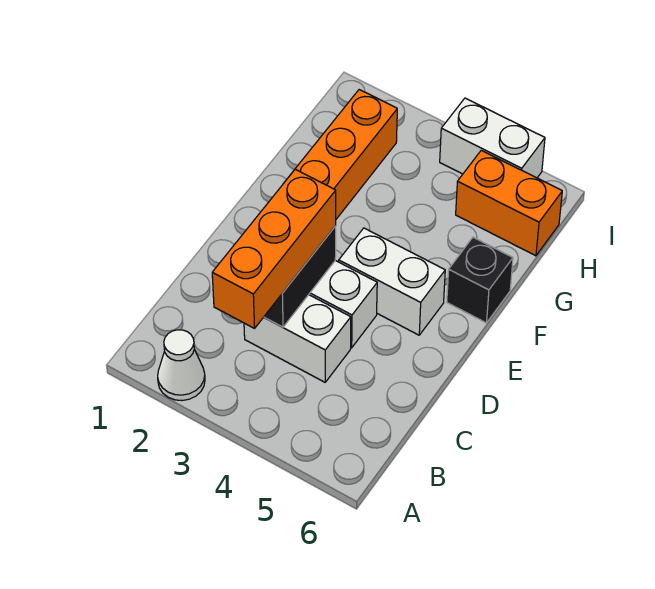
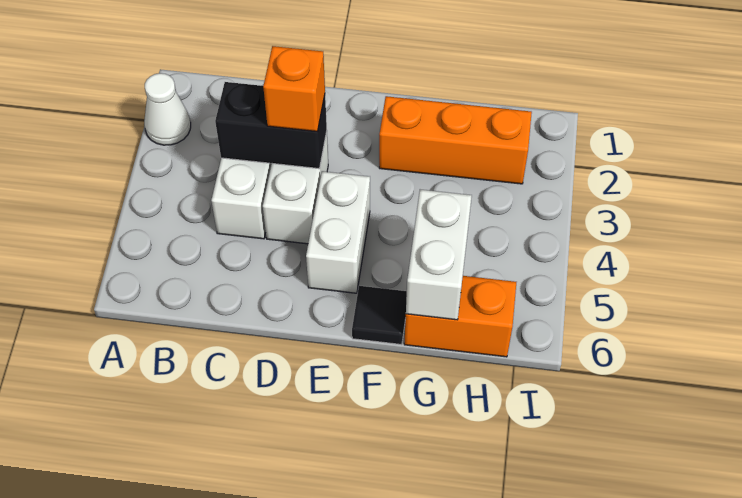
orange 1x3 brick [212,169,336,328] -> orange 1x1 brick [263,46,325,132]
black 1x1 brick [447,237,513,323] -> black 1x1 tile [352,286,407,345]
orange 1x2 brick [456,150,562,256] -> orange 1x2 brick turned to [404,276,516,357]
white 1x2 brick [440,98,545,178] -> white 1x2 brick moved to [406,190,472,320]

